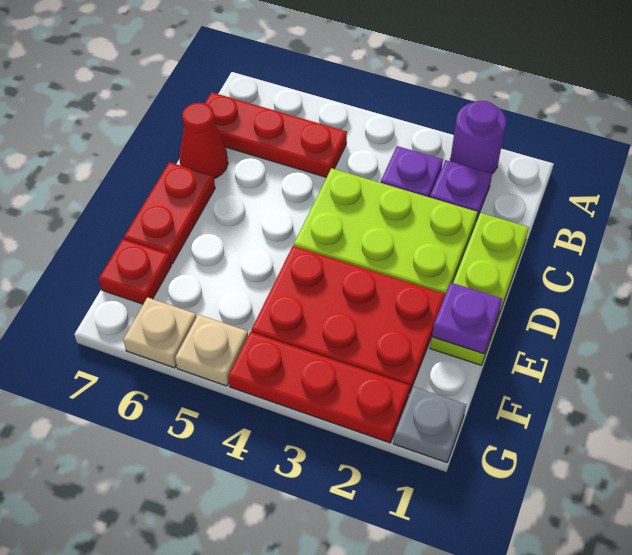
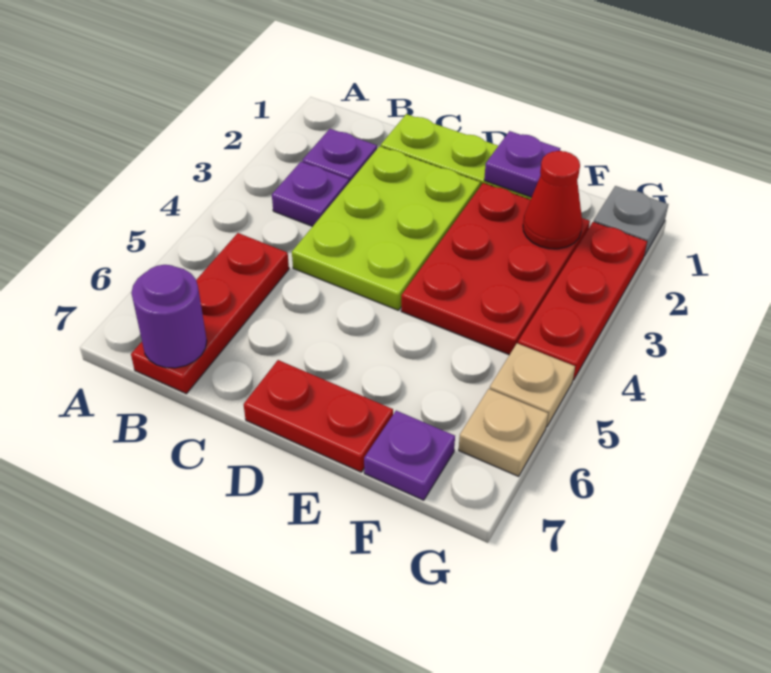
purple 1x1 round brick [450,101,506,173] -> purple 1x1 round brick moved to [131,265,207,368]
red 1x1 cone [179,103,228,179] -> red 1x1 cone moved to [523,151,582,249]
red 1x1 plate [99,239,171,304] -> purple 1x1 plate [364,411,455,500]

